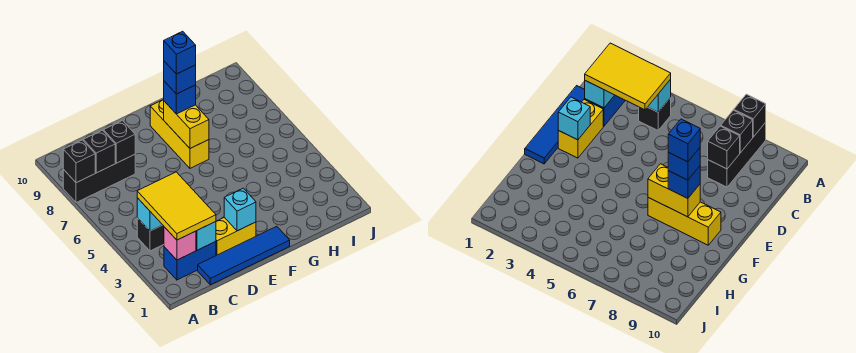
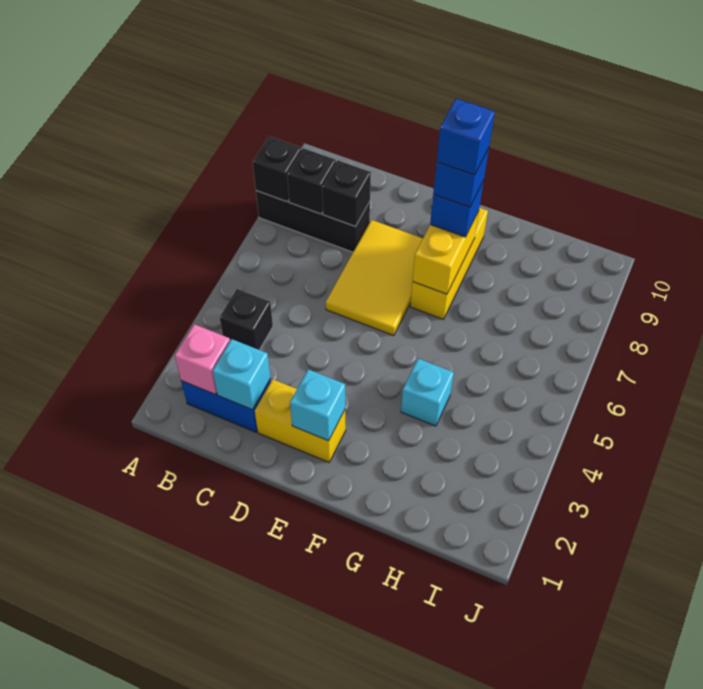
yellow 2x3 tile [137,172,216,240] -> yellow 2x3 tile moved to [326,220,423,336]
cyan 1x1 brick [137,198,162,231] -> cyan 1x1 brick moved to [401,359,454,426]
blue 1x4 tile [198,226,290,285] -> none

